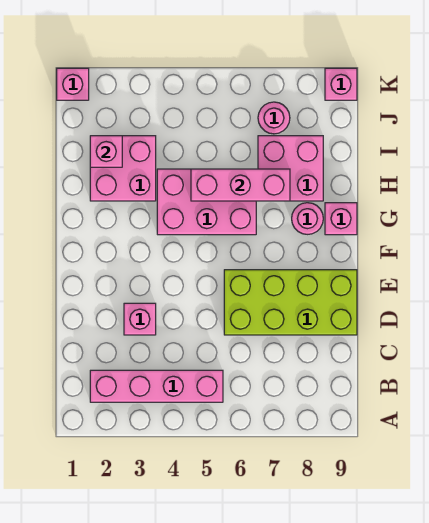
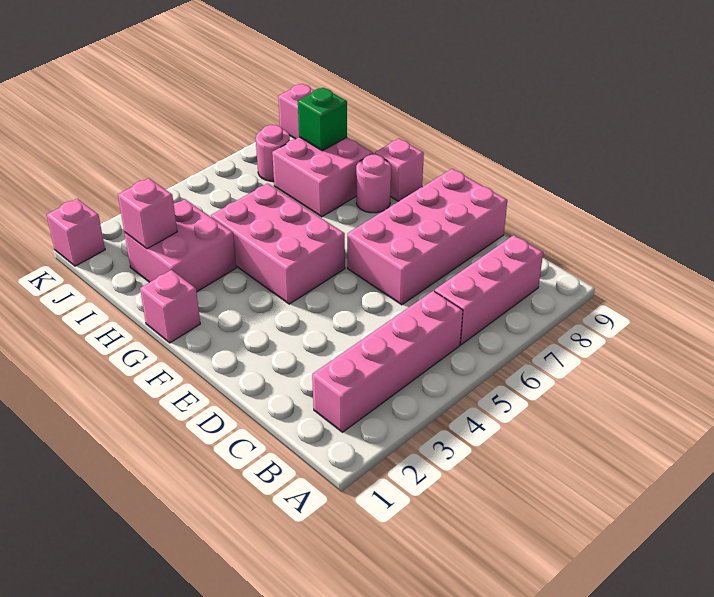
pink 1x1 brick [124,303,156,335] -> pink 1x1 brick moved to [140,270,200,343]
lime 2x4 brick [224,270,357,335] -> pink 2x4 brick [347,169,507,305]
pink 2x3 brick [157,169,256,235] -> pink 2x3 brick turned to [211,183,345,304]
pink 1x3 brick [191,169,290,201] -> pink 1x3 brick moved to [434,235,543,344]
none -> green 1x1 brick [298,88,347,151]

